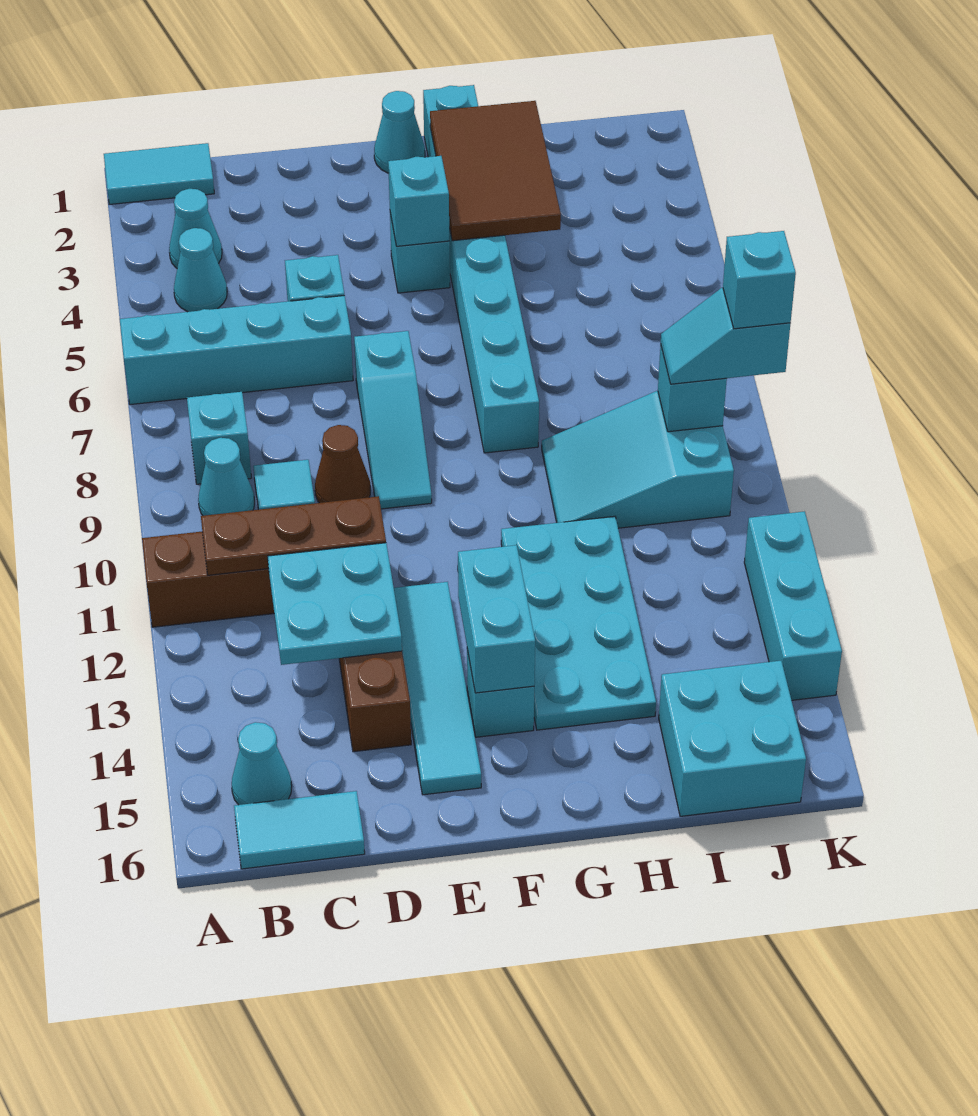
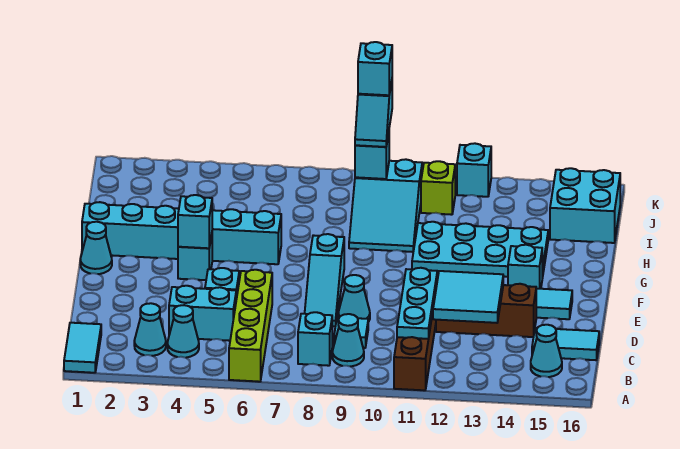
cyan 1x4 brick [120,296,353,405] -> lime 1x4 brick [229,270,272,382]
brown 1x3 plate [201,496,386,575] -> cyan 1x3 plate [397,268,437,339]
cyan 1x2 tile [234,791,365,869] -> cyan 1x2 tile turned to [532,328,599,360]
cyan 2x2 plate [267,543,402,665] -> cyan 2x2 tile [433,271,503,323]
brown 1x1 cone [315,425,370,503] -> cyan 1x1 cone [339,275,370,322]
cyan 1x3 slope [354,331,432,509] -> cyan 1x3 slope turned to [305,234,344,327]
cyan 1x2 brick [458,545,535,693] -> cyan 1x2 brick moved to [169,286,236,341]
cyan 1x8 brick [423,85,539,453] -> cyan 1x6 brick [82,202,281,264]
brown 2x3 tile [430,101,561,241] -> none
none -> lime 1x1 brick [421,161,455,215]
cyan 1x3 brick [744,511,842,700] -> cyan 1x1 brick [457,143,491,197]

